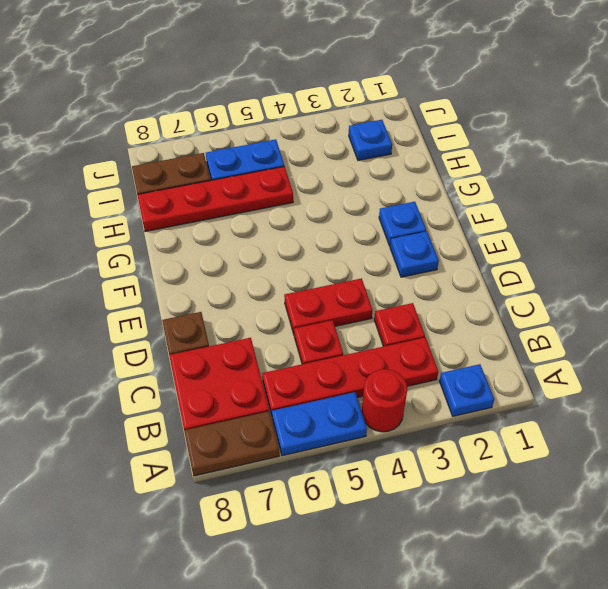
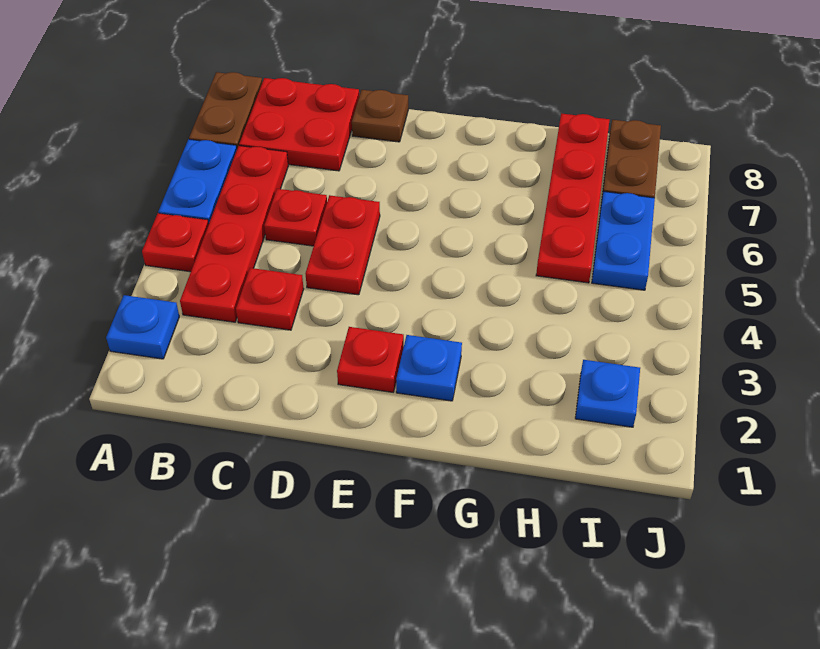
red 1x1 round brick [362,369,407,432] -> red 1x1 plate [142,213,209,272]
blue 1x1 plate [390,231,439,277] -> red 1x1 plate [337,327,404,392]

